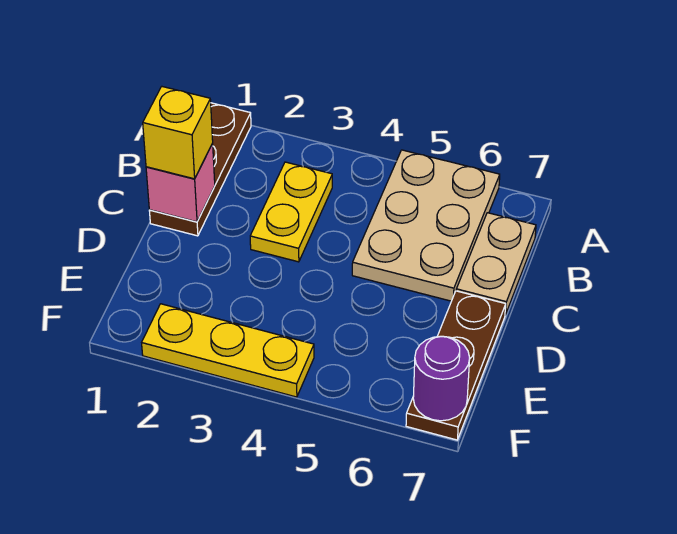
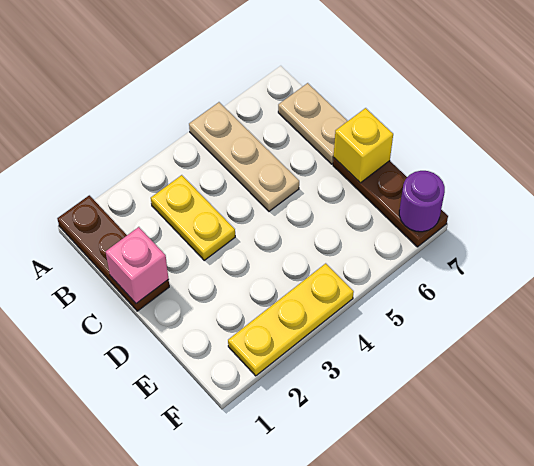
tan 2x3 plate [352,150,500,301] -> tan 1x3 plate [189,102,299,211]
yellow 1x1 brick [143,87,213,179] -> yellow 1x1 brick moved to [334,108,393,183]

